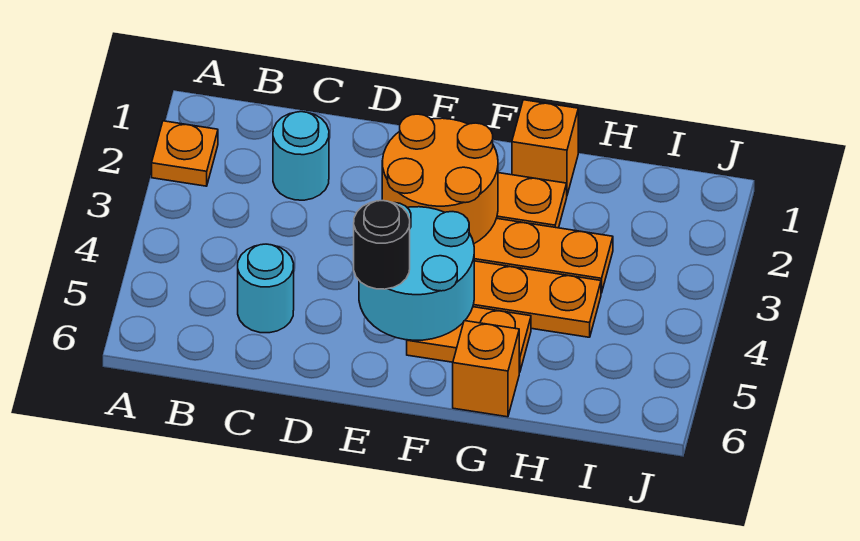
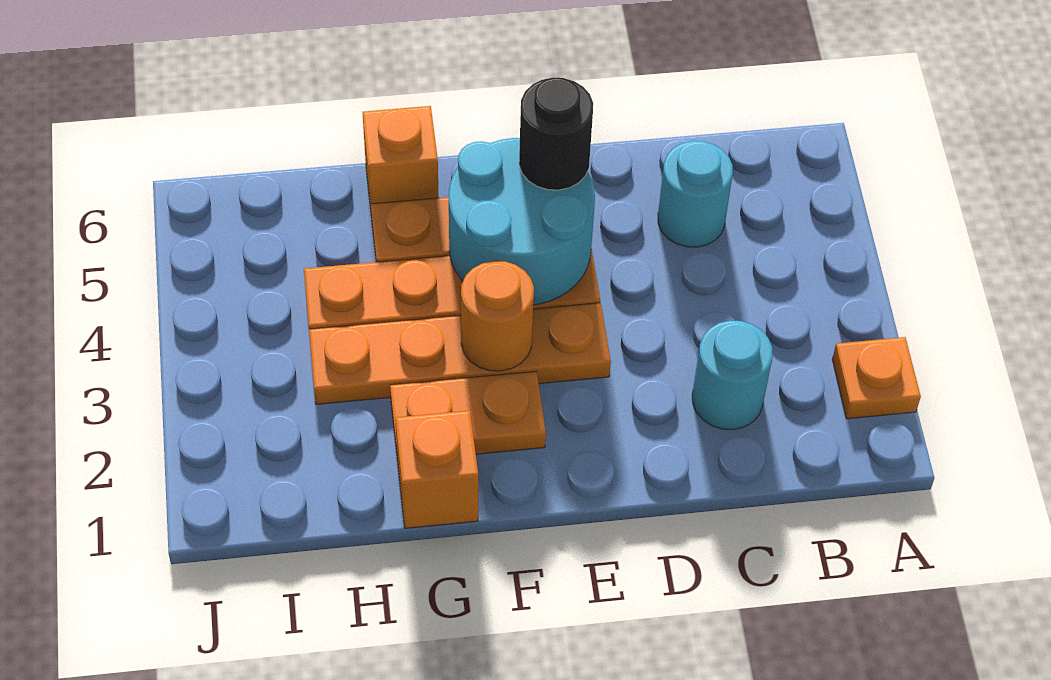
orange 2x2 round brick [382,114,498,243] -> orange 1x1 round brick [461,261,534,371]

